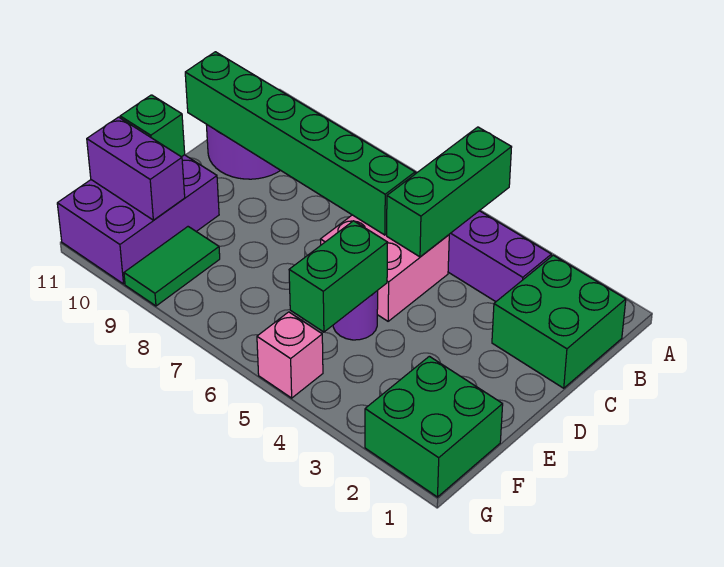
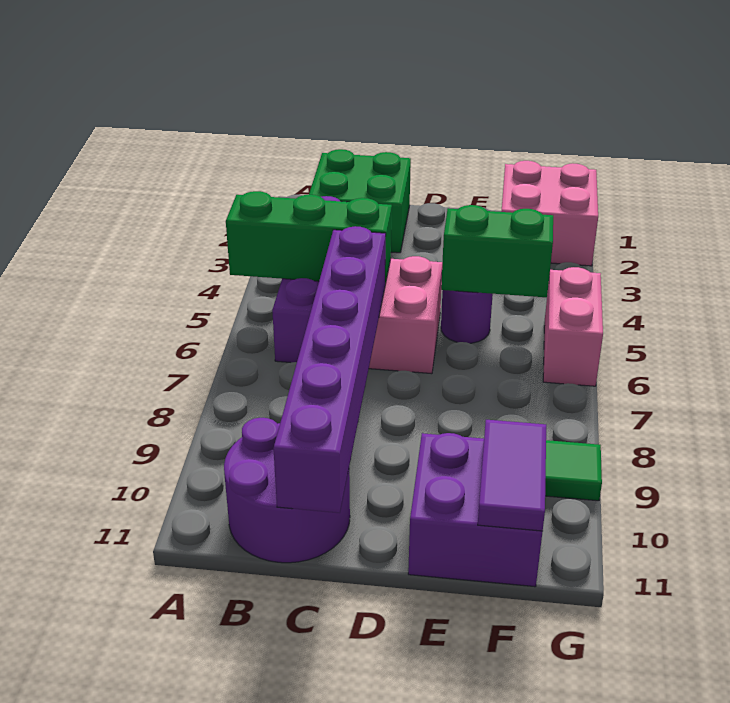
green 1x6 brick [185,52,415,235] -> purple 1x6 brick [273,226,386,513]
purple 2x3 brick [57,155,219,284] -> purple 2x2 brick [408,433,543,587]
green 1x1 brick [120,95,185,157] -> none
green 2x2 brick [365,356,503,497] -> pink 2x2 brick [501,161,598,266]
purple 1x2 brick [87,117,185,220] -> purple 1x2 tile [478,420,546,531]
pink 1x1 brick [257,312,323,398] -> pink 1x2 brick [543,267,603,386]

